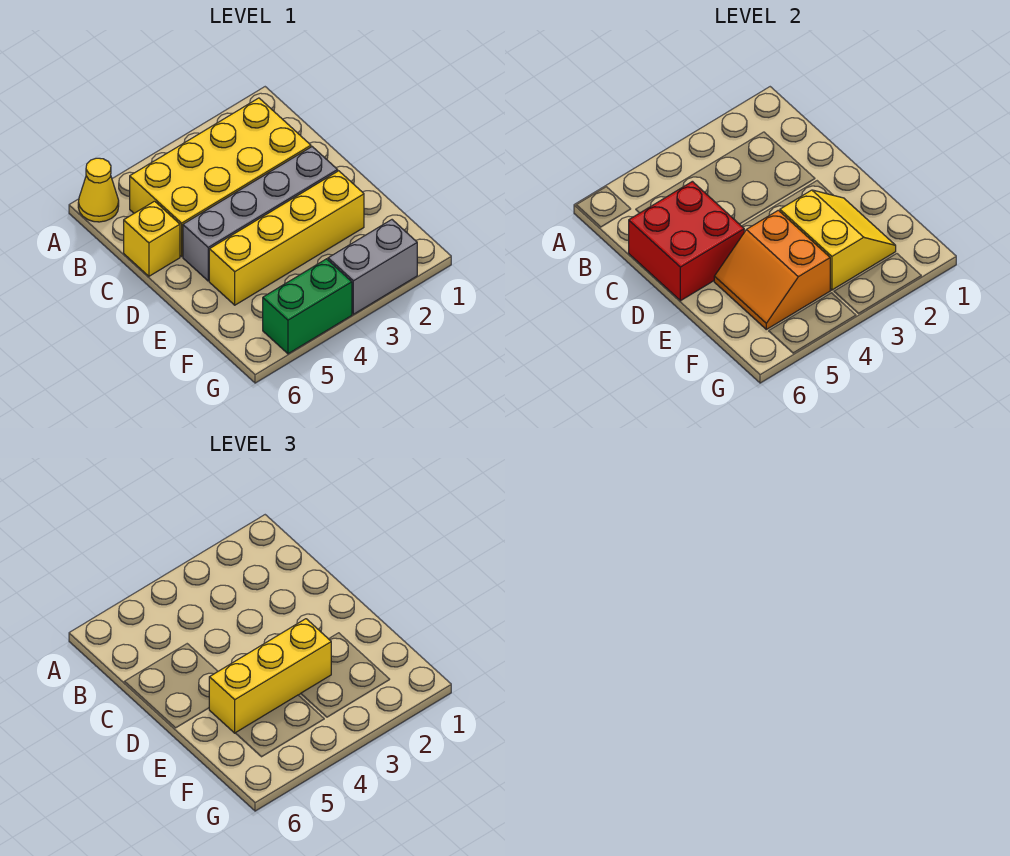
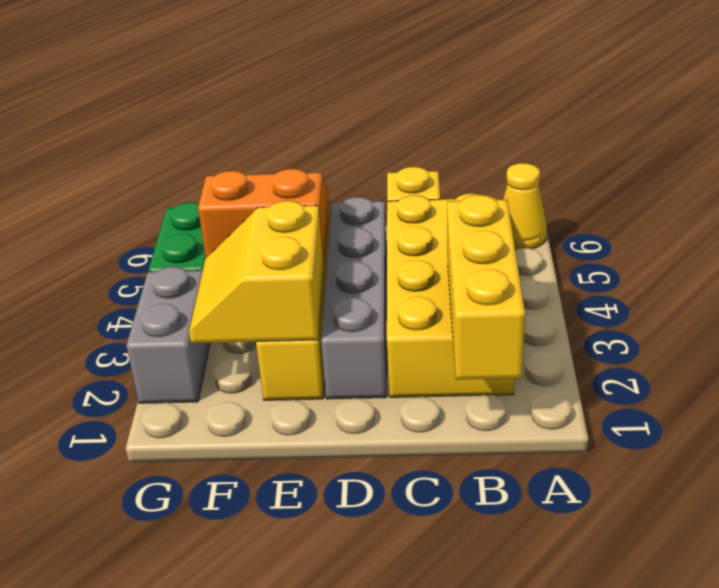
red 2x2 brick [629,181,744,301] -> none
yellow 2x2 slope [780,190,896,290] -> yellow 2x2 slope turned to [189,201,324,343]
yellow 1x3 brick [209,619,331,733] -> yellow 1x3 brick moved to [447,195,525,380]

